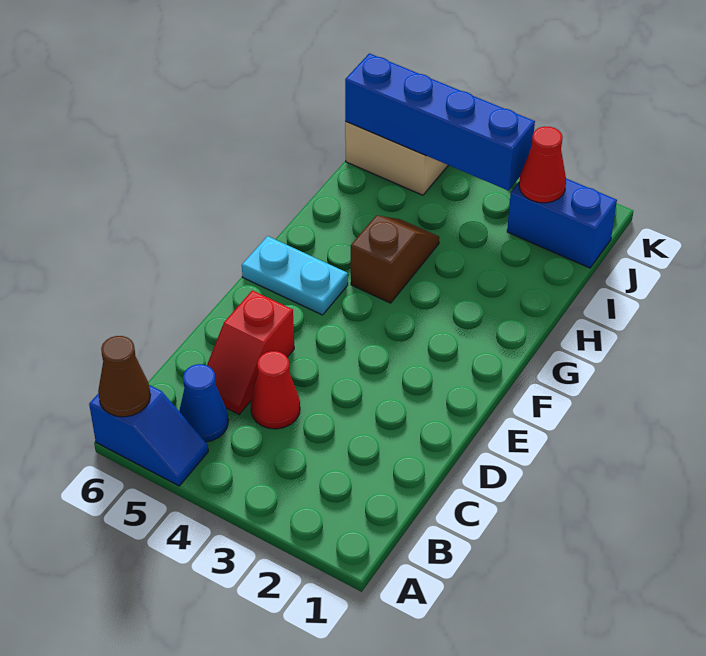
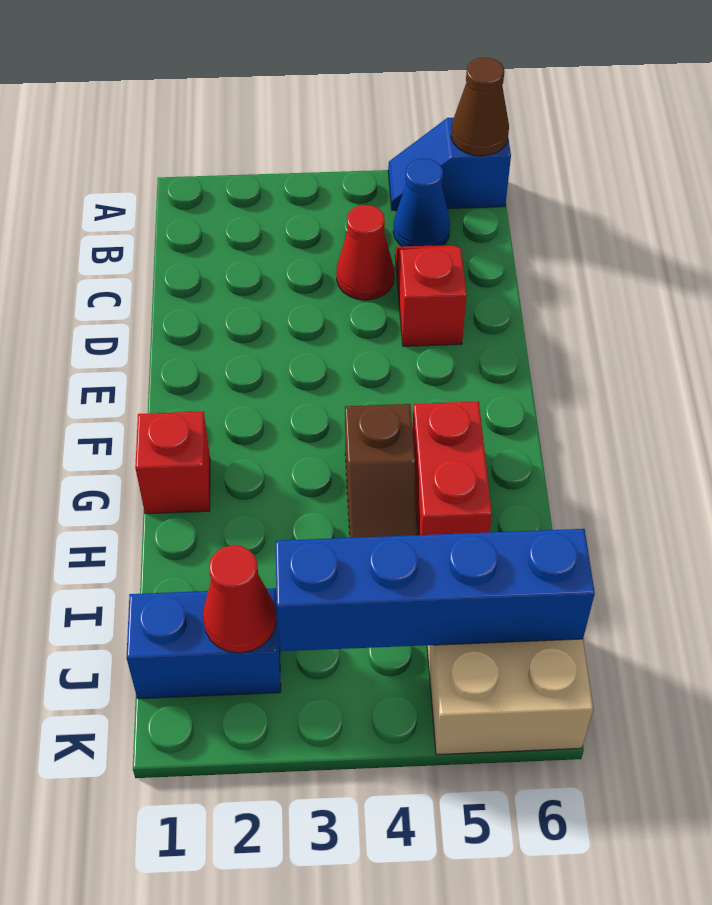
cyan 1x2 plate [242,236,348,315] -> none
none -> red 1x1 brick [135,412,210,514]
none -> red 1x2 brick [412,401,492,535]

